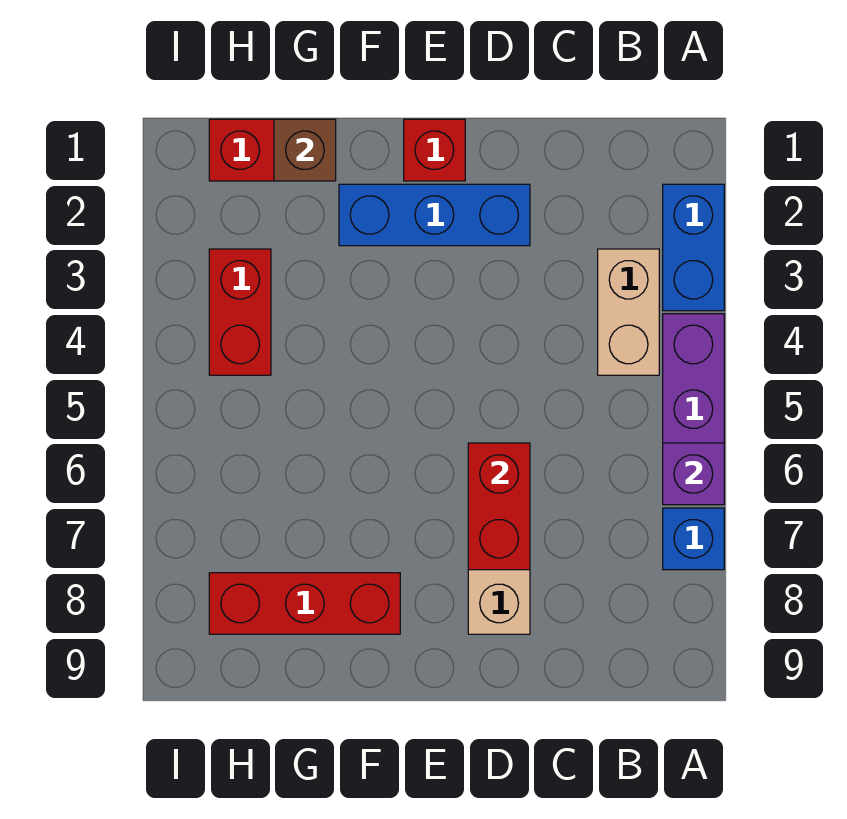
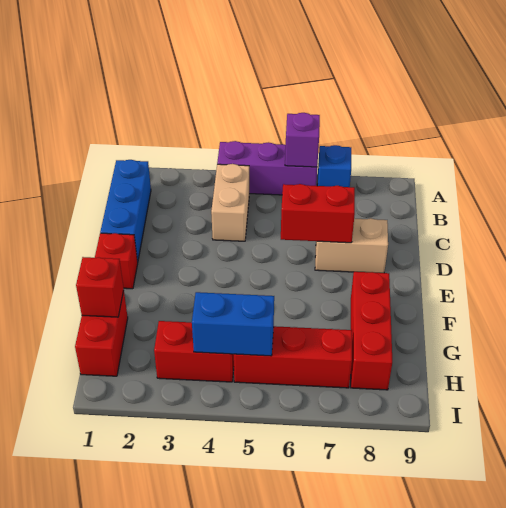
blue 1x2 brick [663,184,724,311] -> blue 1x2 brick moved to [192,292,274,356]
tan 1x2 brick [598,249,659,375] -> tan 1x2 brick turned to [211,164,249,241]
blue 1x3 brick [339,184,530,246] -> blue 1x3 brick moved to [100,160,151,262]
brown 1x1 brick [274,119,336,181] -> red 1x1 brick [76,257,124,317]
none -> red 1x3 brick [234,326,352,388]

